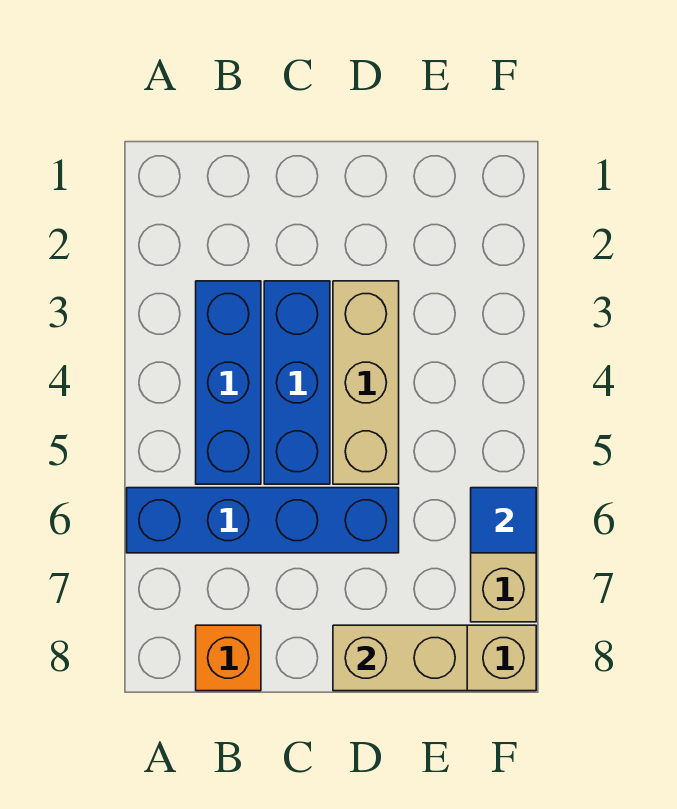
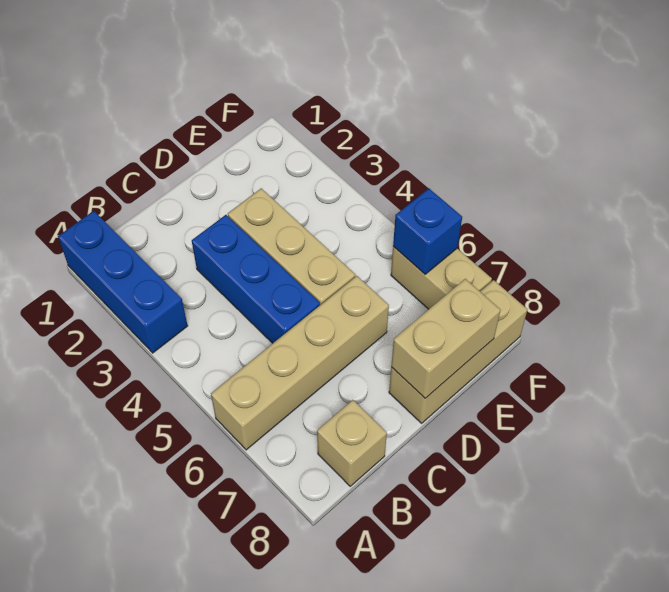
blue 1x4 brick [127,488,399,553] -> tan 1x4 brick [211,276,389,450]
blue 1x3 brick [196,281,261,484] -> blue 1x3 brick moved to [58,211,188,353]
orange 1x1 brick [196,625,261,691] -> tan 1x1 brick [317,400,387,486]
blue 1x1 tile [471,488,536,553] -> blue 1x1 brick [393,189,462,274]

